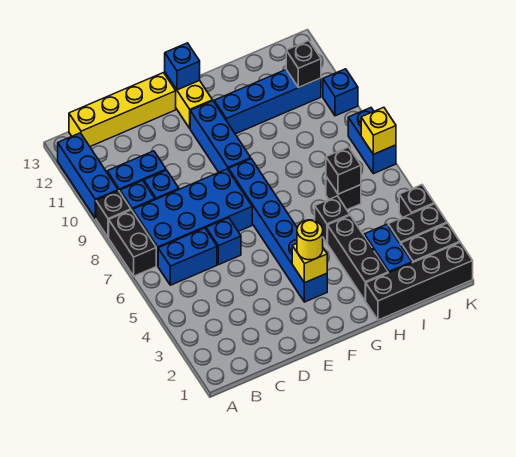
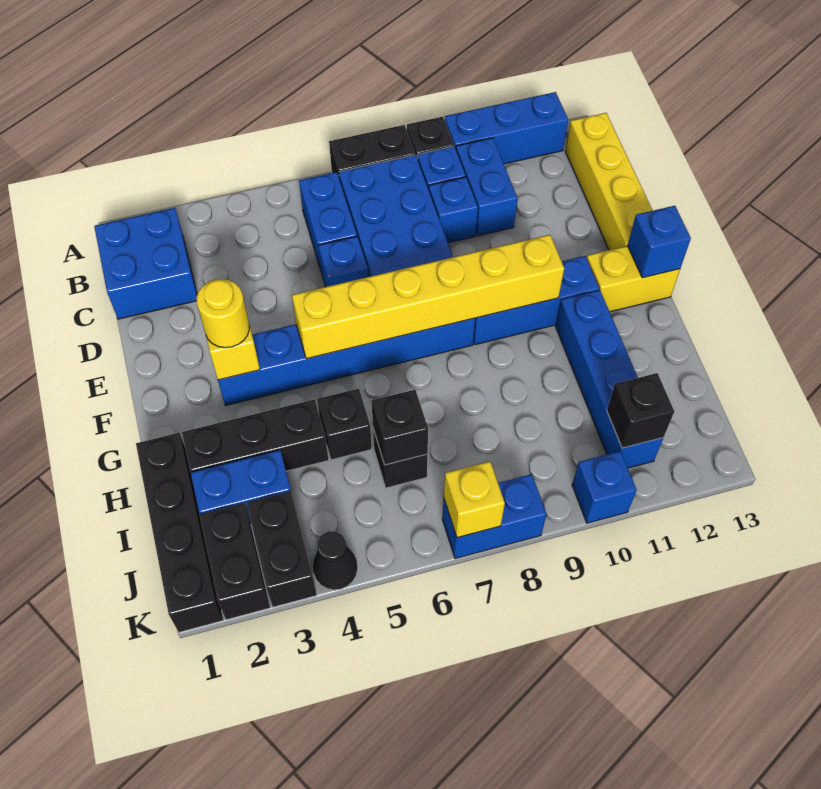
none -> blue 2x2 brick [94,208,197,319]
none -> yellow 1x6 brick [292,235,564,359]
black 1x1 brick [399,185,434,218] -> black 1x1 cone [313,531,358,590]

